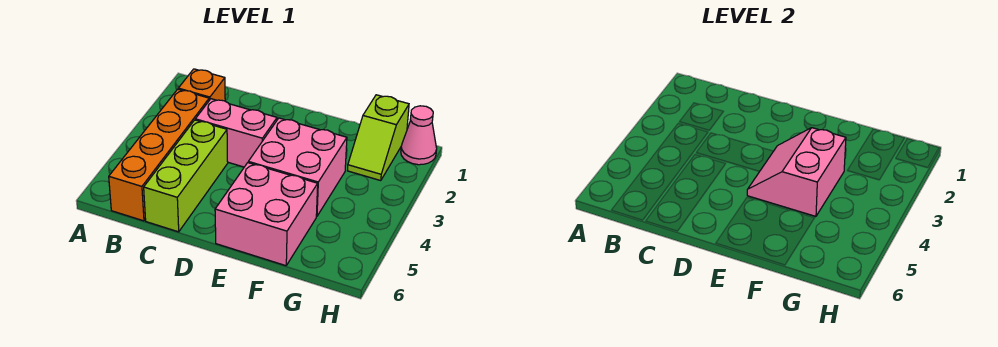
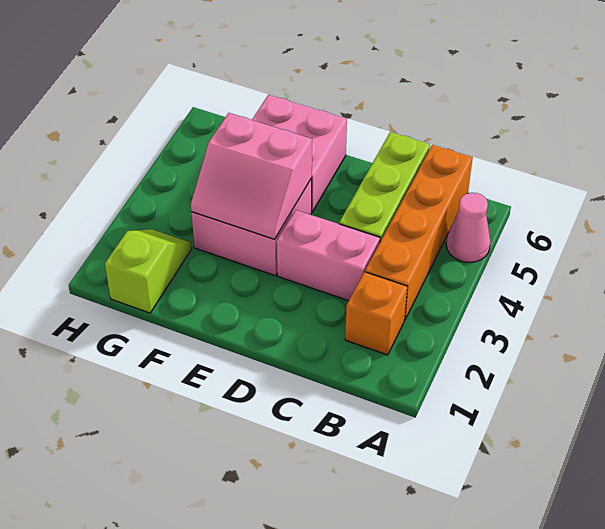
pink 2x2 slope [747,128,846,216] -> pink 2x2 slope turned to [191,113,312,239]
pink 1x1 cone [401,106,437,165] -> pink 1x1 cone moved to [446,193,491,262]

